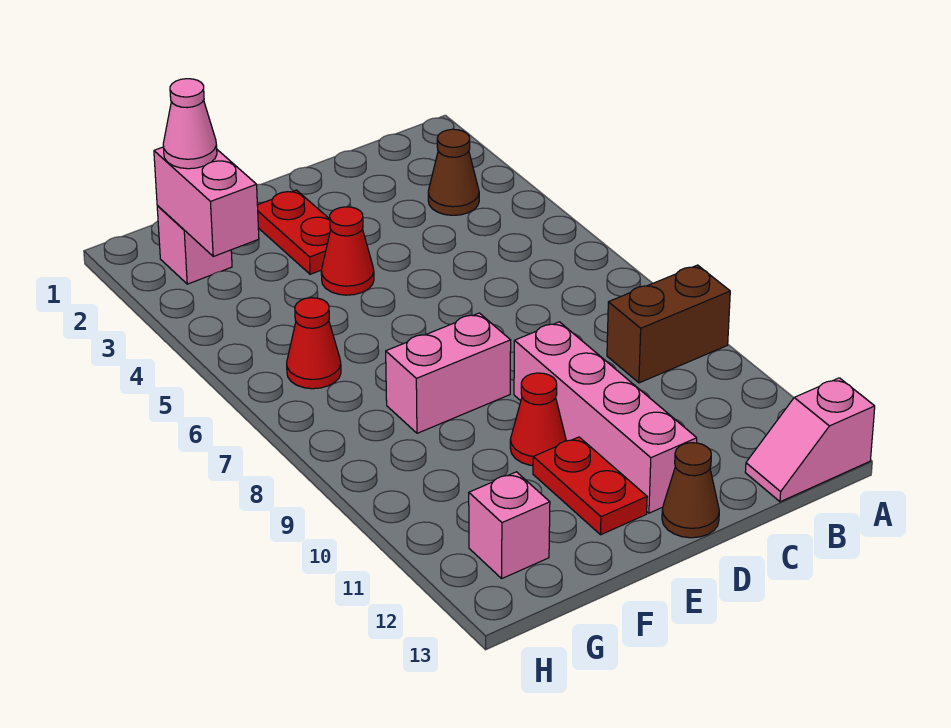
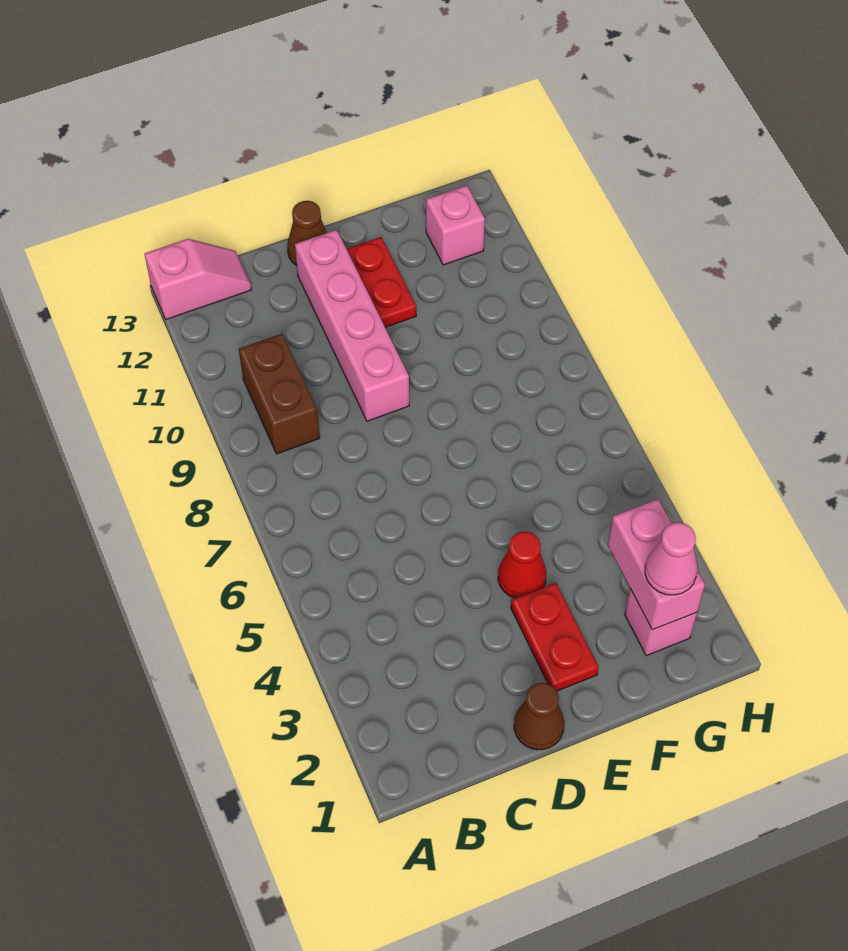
brown 1x2 brick [607,265,730,383] -> brown 1x2 brick turned to [239,334,320,454]
brown 1x1 cone [428,129,479,215] -> brown 1x1 cone moved to [514,683,564,750]
pink 1x2 brick [386,313,511,433] -> none
red 1x1 cone [510,373,566,466] -> none
red 1x1 cone [287,298,341,389] -> none

